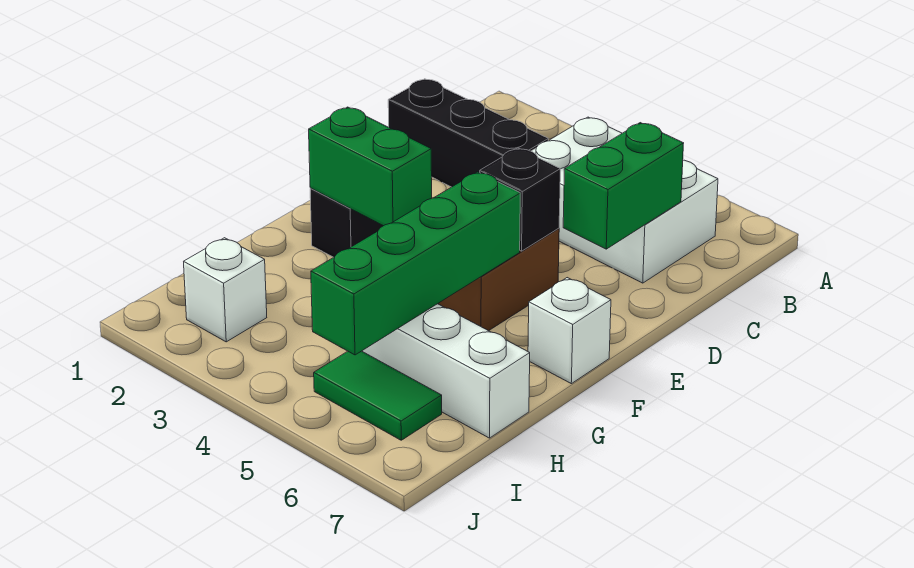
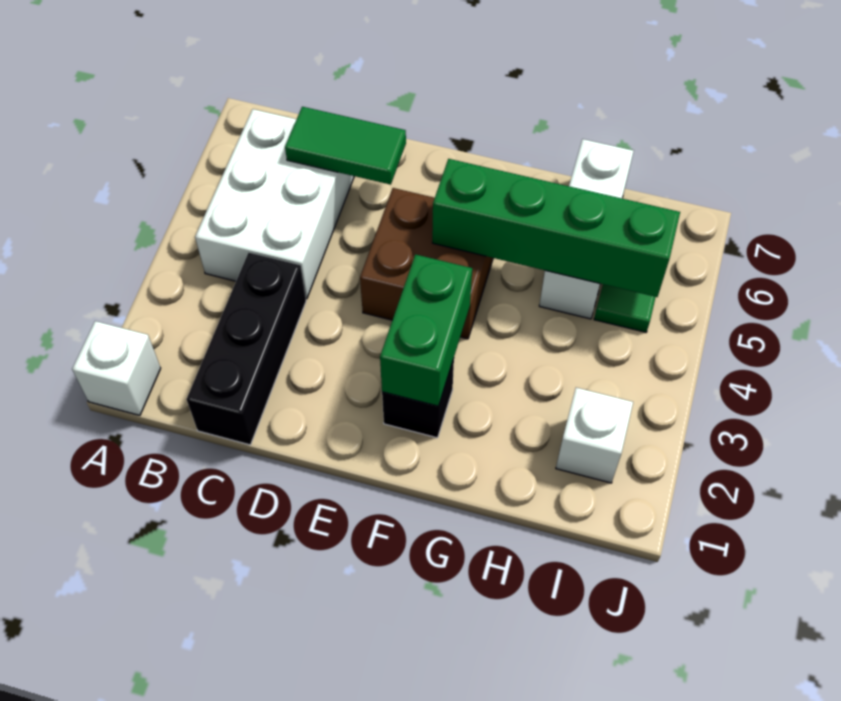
green 1x2 brick [563,123,684,249] -> green 1x2 tile [285,107,406,185]
black 1x1 brick [480,148,560,251] -> none
white 1x1 brick [528,278,611,384] -> white 1x1 brick moved to [72,321,161,415]

